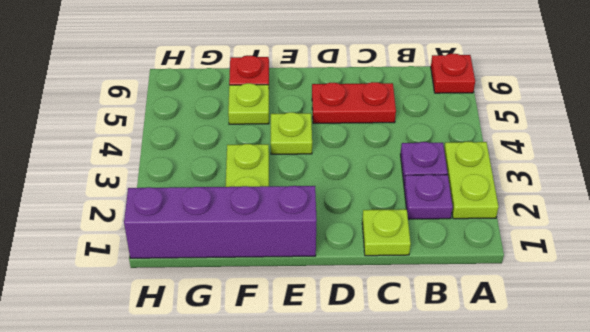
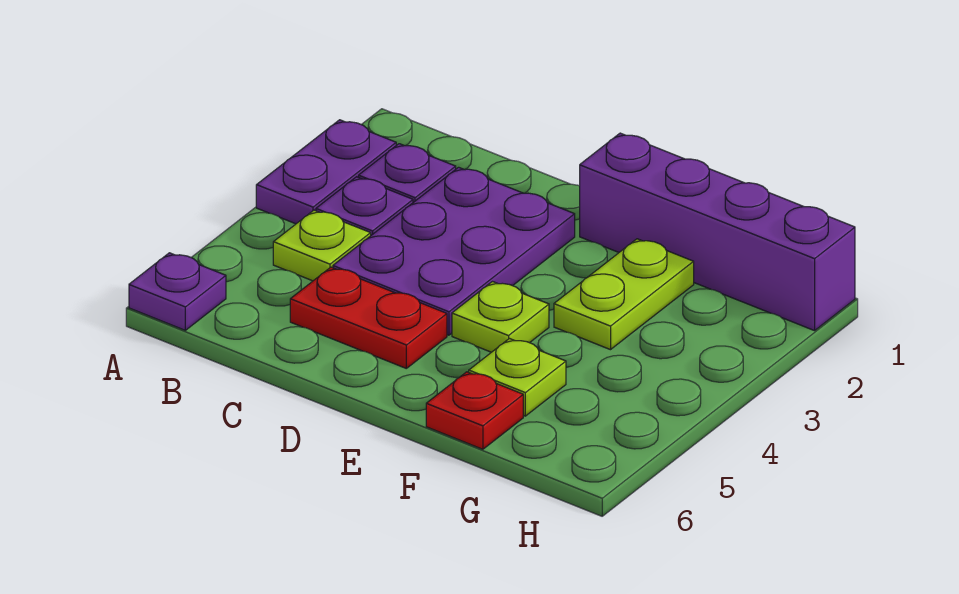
lime 1x2 plate [444,142,499,219] -> purple 1x2 plate [256,120,396,224]
red 1x1 plate [431,54,475,93] -> purple 1x1 plate [129,253,226,330]
lime 1x1 plate [362,209,411,256] -> lime 1x1 plate moved to [273,210,371,281]
none -> purple 2x3 plate [333,167,575,335]

